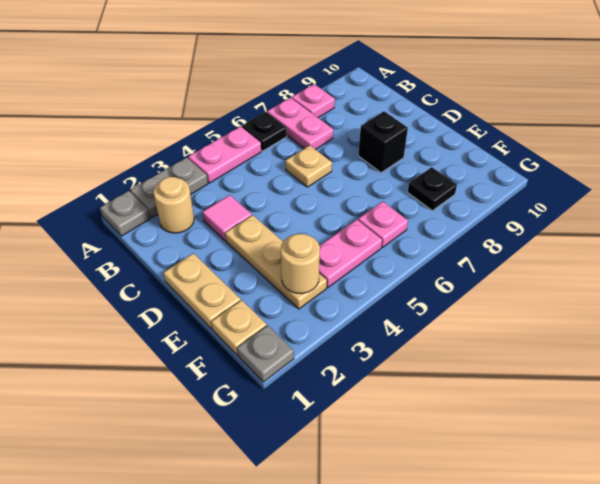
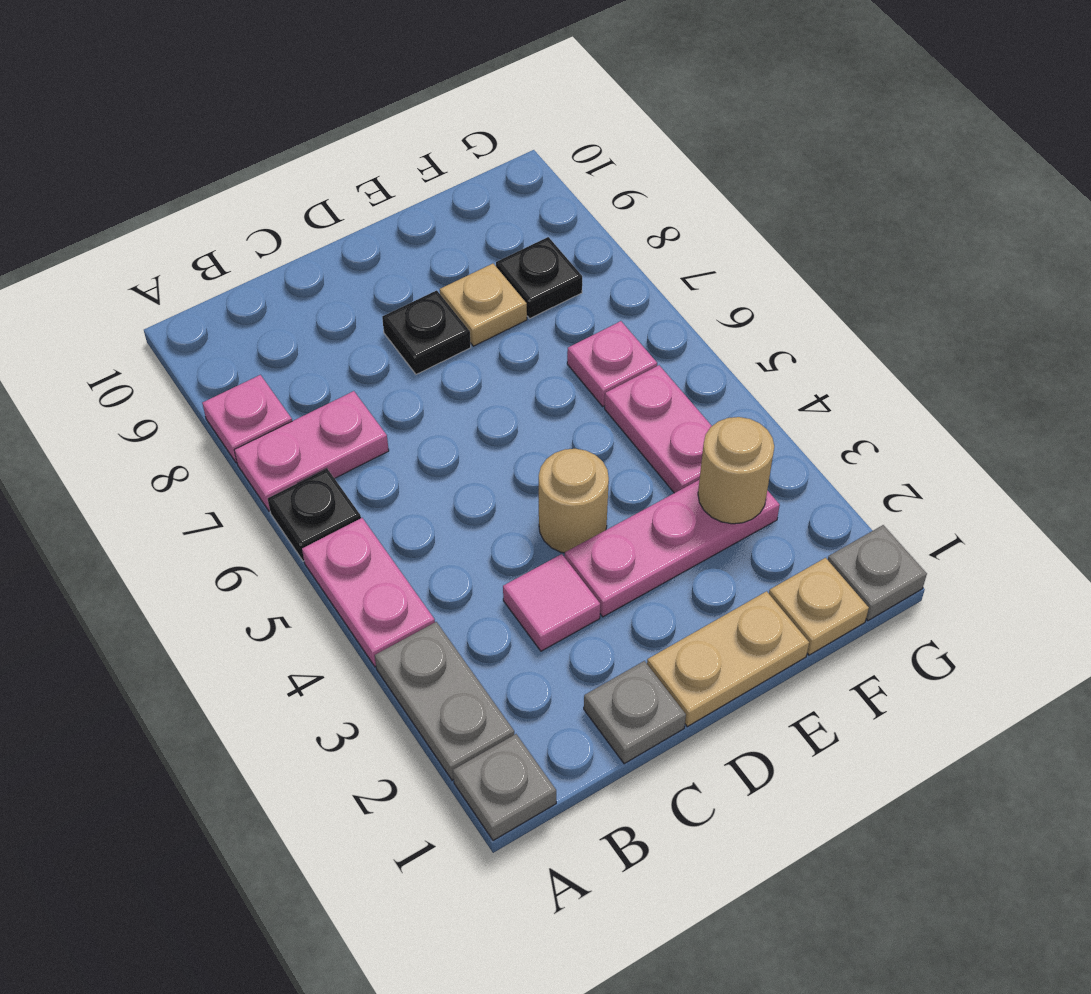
tan 1x1 round brick [153,177,194,233] -> tan 1x1 round brick moved to [539,449,609,553]
none -> grey 1x1 plate [584,661,686,764]
tan 1x1 plate [285,145,332,187] -> tan 1x1 plate moved to [440,264,527,346]
tan 1x3 plate [225,215,327,309] -> pink 1x3 plate [565,480,780,617]
black 1x1 brick [358,111,408,173] -> black 1x1 plate [382,290,471,374]

